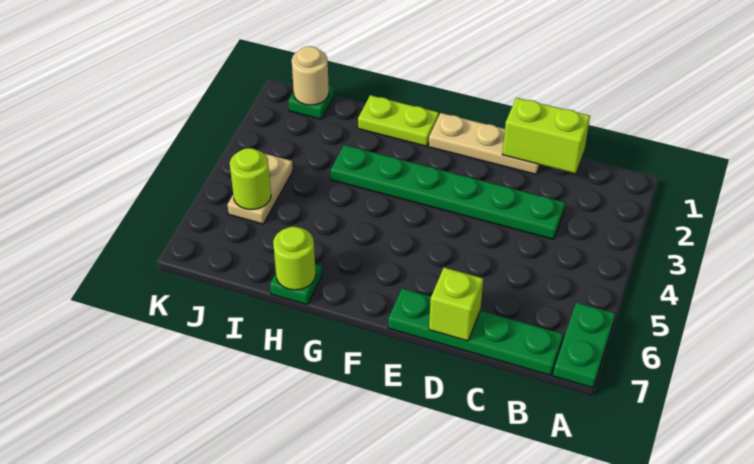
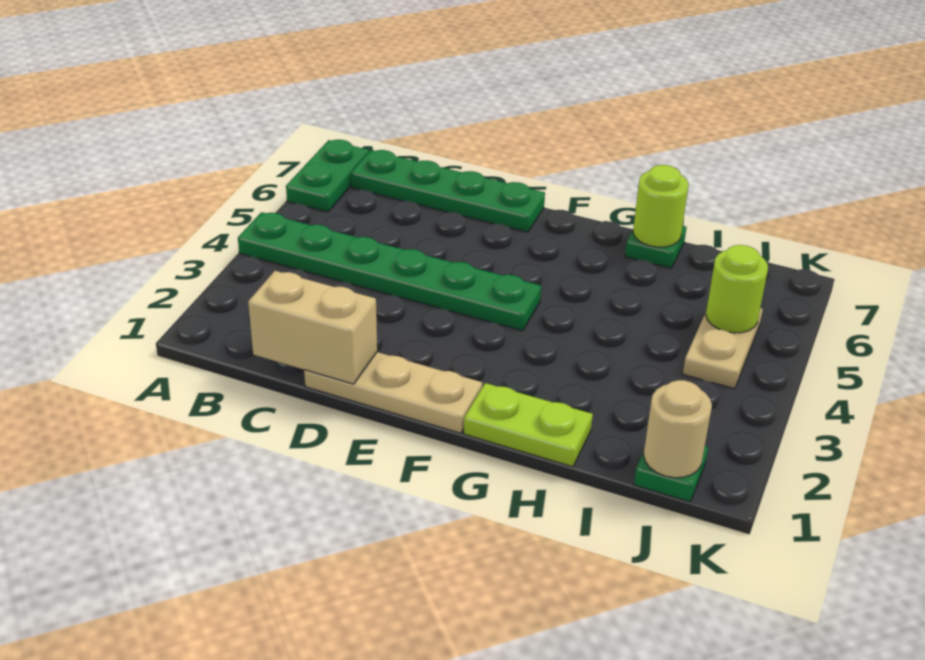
lime 1x2 brick [502,98,590,173] -> tan 1x2 brick [248,271,377,384]
green 1x6 plate [331,145,565,239] -> green 1x6 plate moved to [238,212,541,331]
lime 1x1 brick [429,268,483,341] -> none

